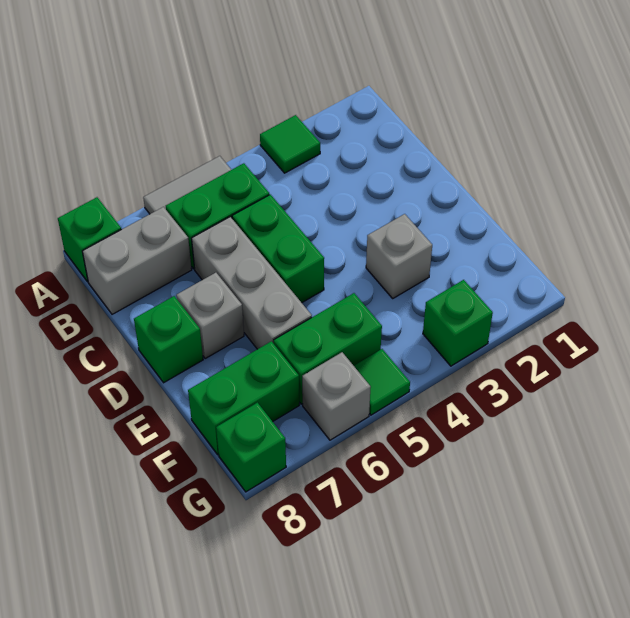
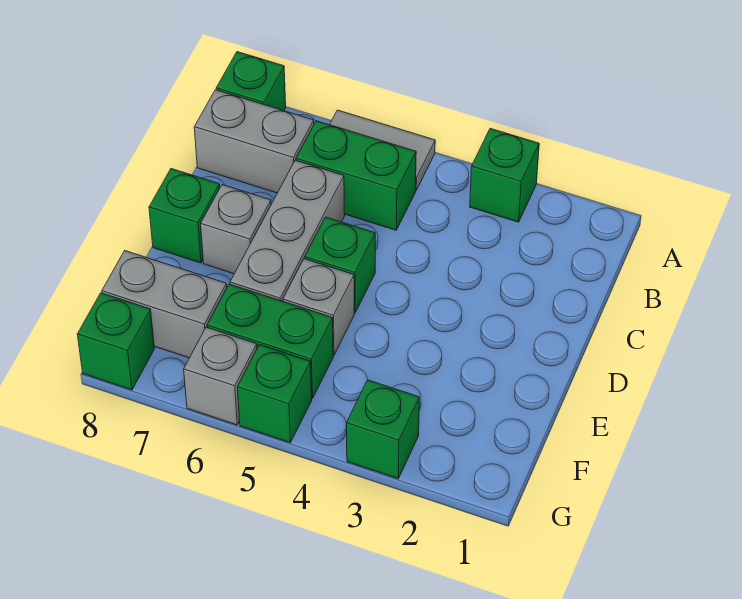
green 1x1 tile [260,115,320,173] -> green 1x1 brick [470,128,539,222]
green 1x2 brick [232,195,324,303] -> green 1x1 brick [305,217,375,313]
grey 1x1 brick [366,214,432,298] -> grey 1x1 brick moved to [283,259,354,355]
green 1x2 brick [188,341,299,454] -> grey 1x2 brick [102,251,227,358]
green 1x1 tile [354,349,410,415] -> green 1x1 brick [237,345,312,443]

